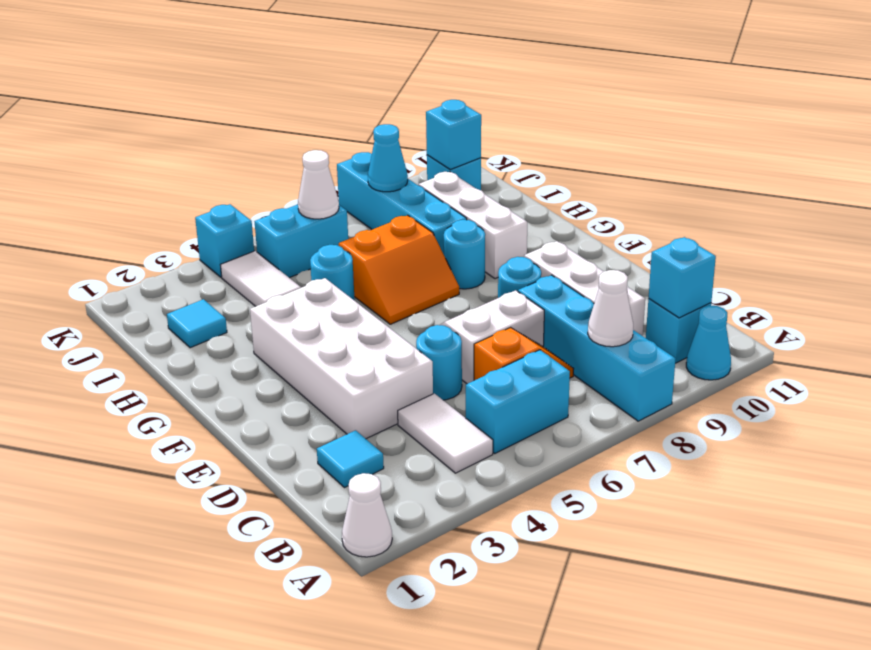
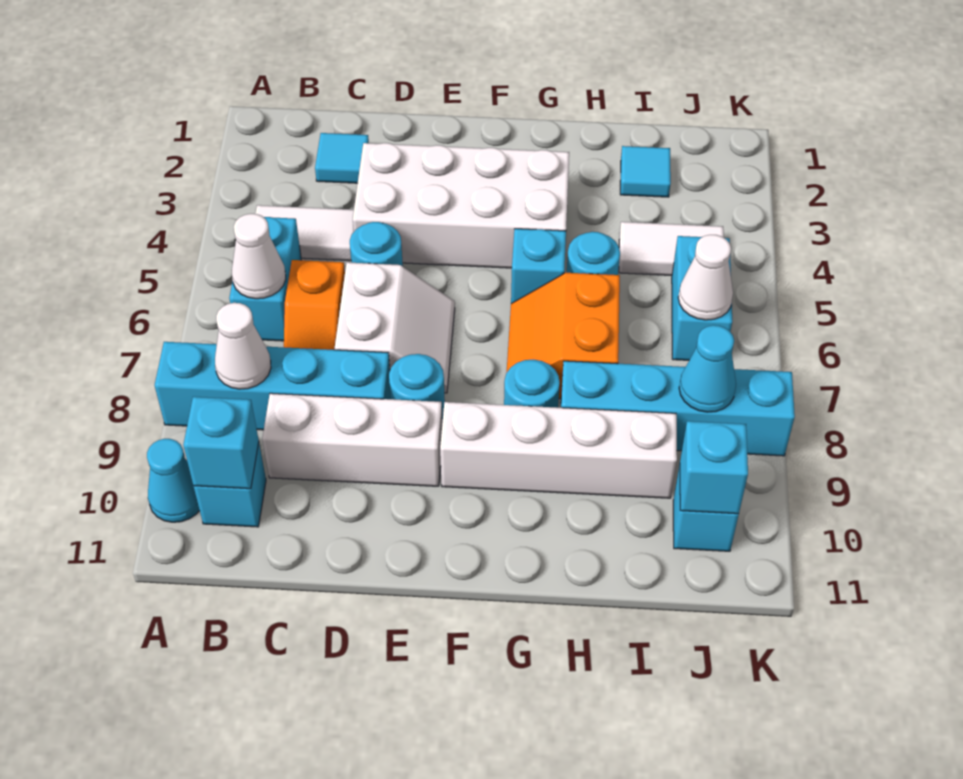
white 1x1 cone [342,473,392,557] -> white 1x1 cone moved to [232,214,286,299]
white 1x3 brick [418,172,527,279] -> white 1x4 brick [440,402,677,498]
cyan 1x1 brick [195,204,254,277] -> cyan 1x1 brick moved to [511,229,566,303]

